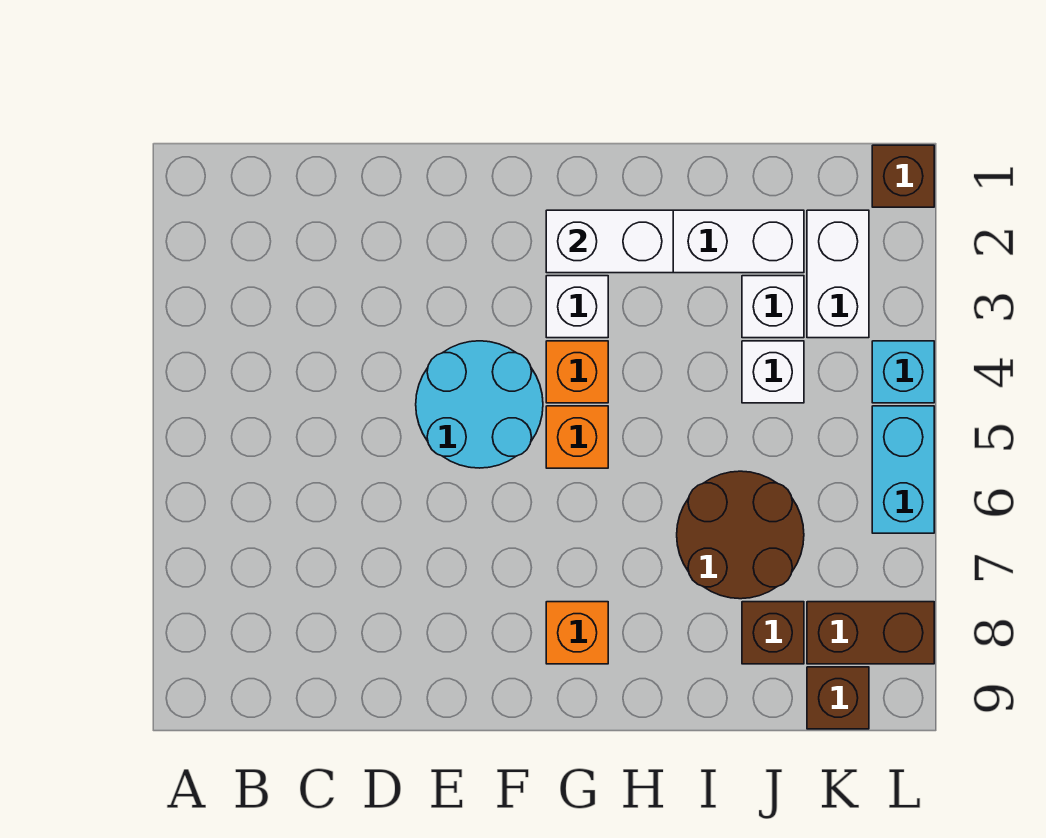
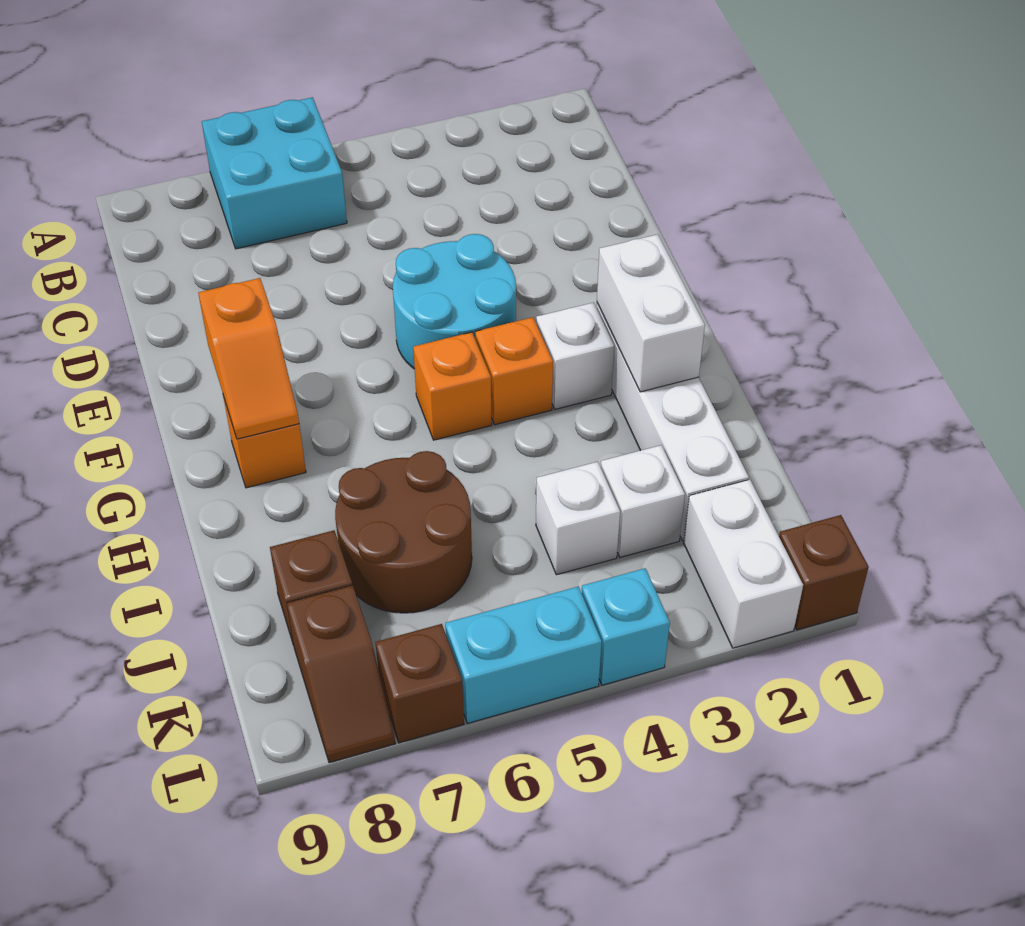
none -> cyan 2x2 brick [202,97,347,249]
none -> orange 1x2 slope [198,278,299,439]
white 1x2 brick [807,210,869,338] -> white 1x2 brick turned to [684,480,803,648]
brown 1x2 brick [807,602,934,664] -> brown 1x2 slope [287,585,395,763]
brown 1x1 brick [807,667,869,729] -> brown 1x1 brick moved to [376,624,464,743]

